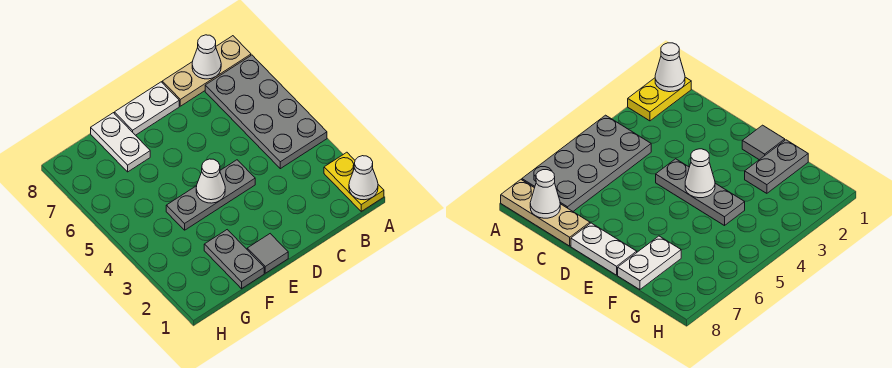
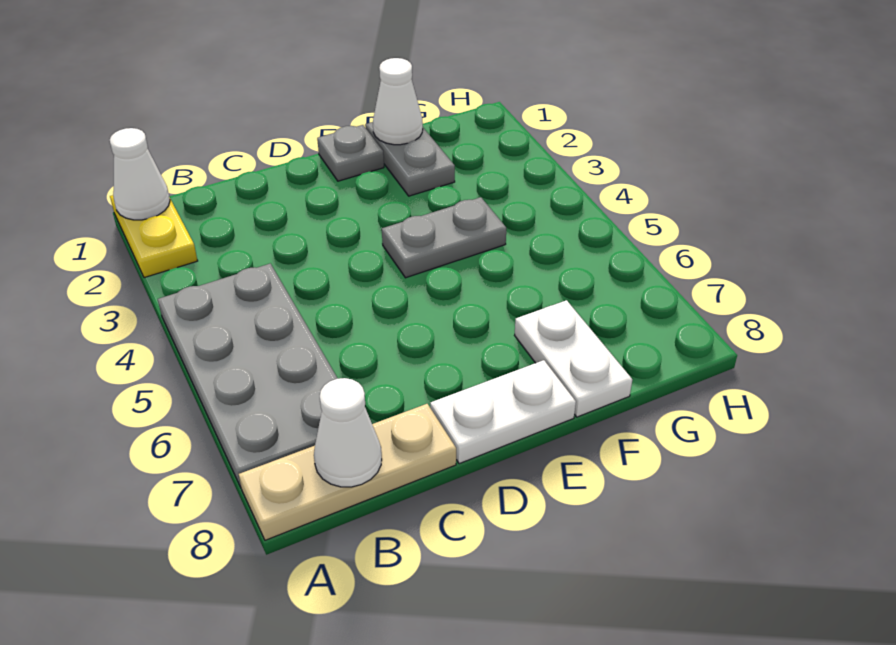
grey 1x3 plate [166,160,255,230] -> grey 1x2 plate [382,197,506,278]
grey 1x1 tile [247,234,288,273] -> grey 1x1 plate [317,125,384,181]
white 1x1 cone [196,159,225,203] -> white 1x1 cone moved to [373,58,423,145]

